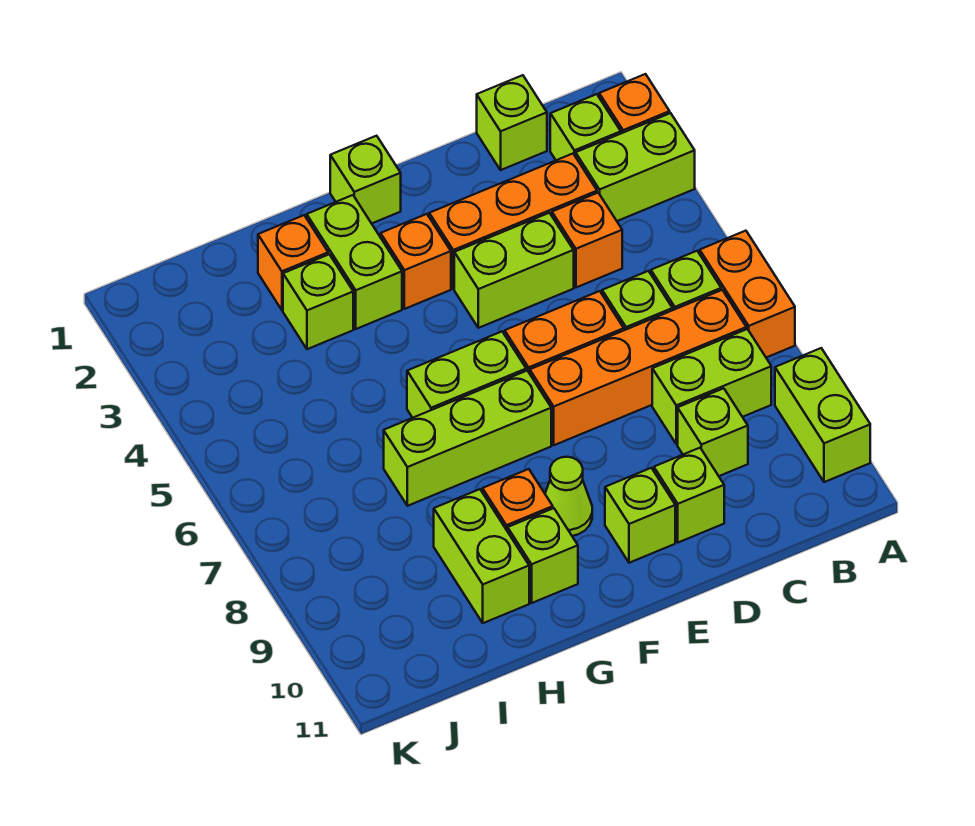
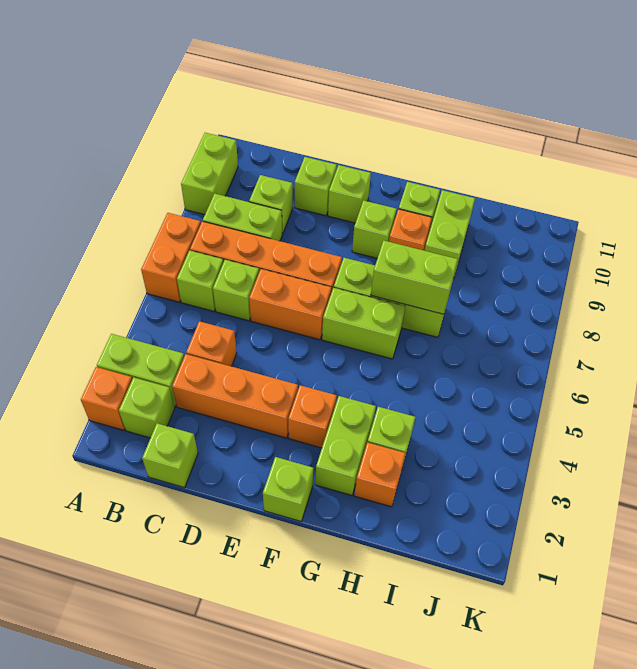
lime 1x2 brick [454,213,574,328] -> lime 1x2 brick moved to [371,241,458,314]
lime 1x1 cone [545,457,592,536] -> lime 1x1 brick [352,201,397,258]

